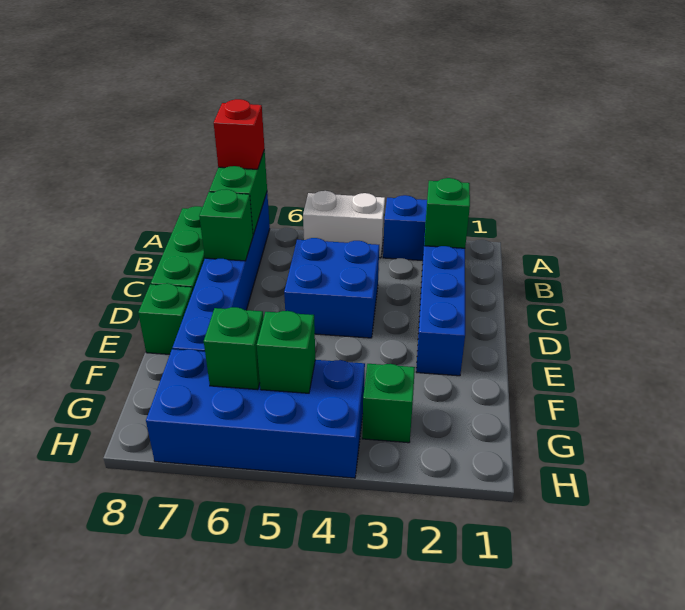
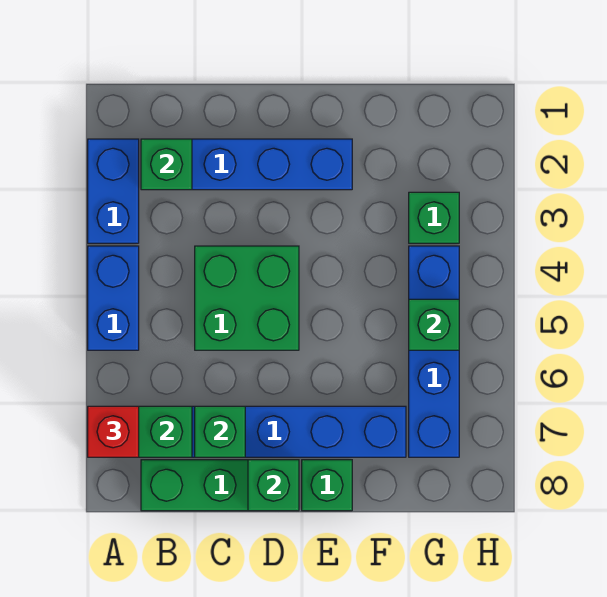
white 1x2 brick [303,191,385,258] -> blue 1x2 brick [88,246,139,350]
blue 2x2 brick [284,238,379,338] -> green 2x2 brick [195,246,299,350]
blue 2x4 brick [146,349,365,478] -> blue 1x4 brick [409,246,459,457]
green 1x1 brick [204,307,263,390] -> green 1x1 brick moved to [248,460,299,511]

